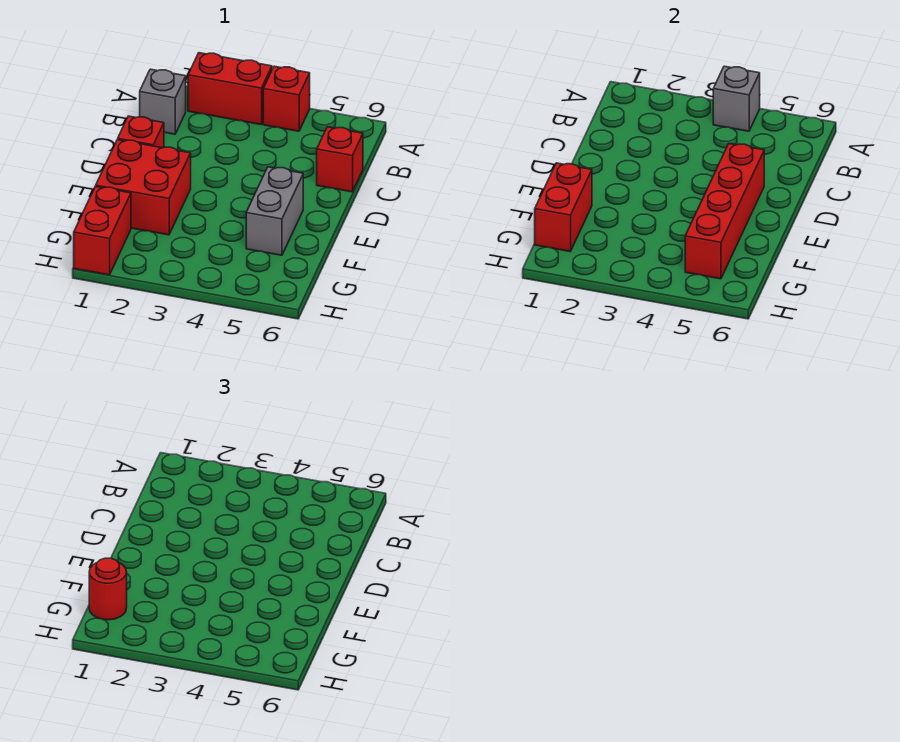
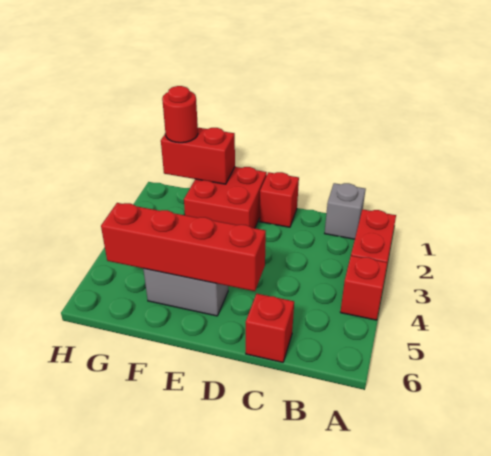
grey 1x1 brick [713,66,760,131] -> none
red 1x2 brick [74,186,131,275] -> none

